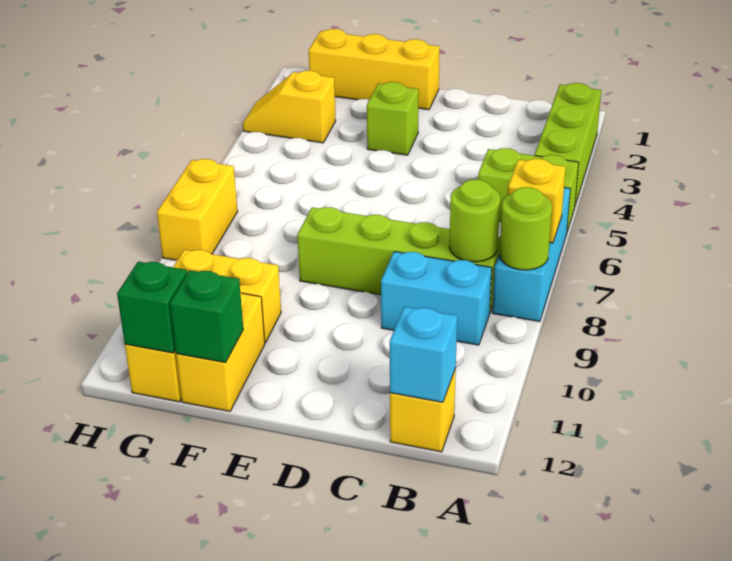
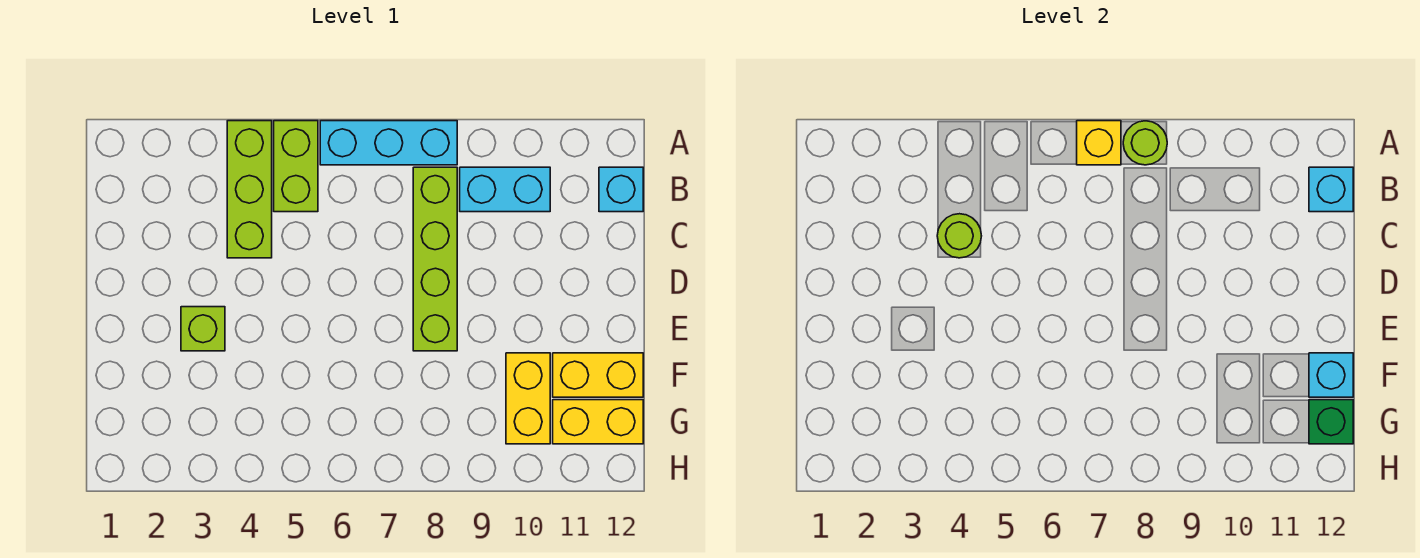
lime 1x3 brick [535,83,601,205] -> lime 1x3 brick turned to [227,121,272,258]
lime 1x1 round brick [449,180,500,262] -> lime 1x1 round brick moved to [937,214,981,258]
cyan 1x2 brick [381,252,492,345] -> cyan 1x2 brick turned to [460,167,550,212]
yellow 1x1 brick [390,369,456,452] -> cyan 1x1 brick [599,167,643,212]
yellow 1x3 brick [309,29,440,110] -> none
green 1x1 brick [170,270,243,363] -> cyan 1x1 brick [1309,353,1353,397]
yellow 1x2 slope [243,71,336,143] -> none
yellow 1x2 brick [157,159,238,260] -> none

